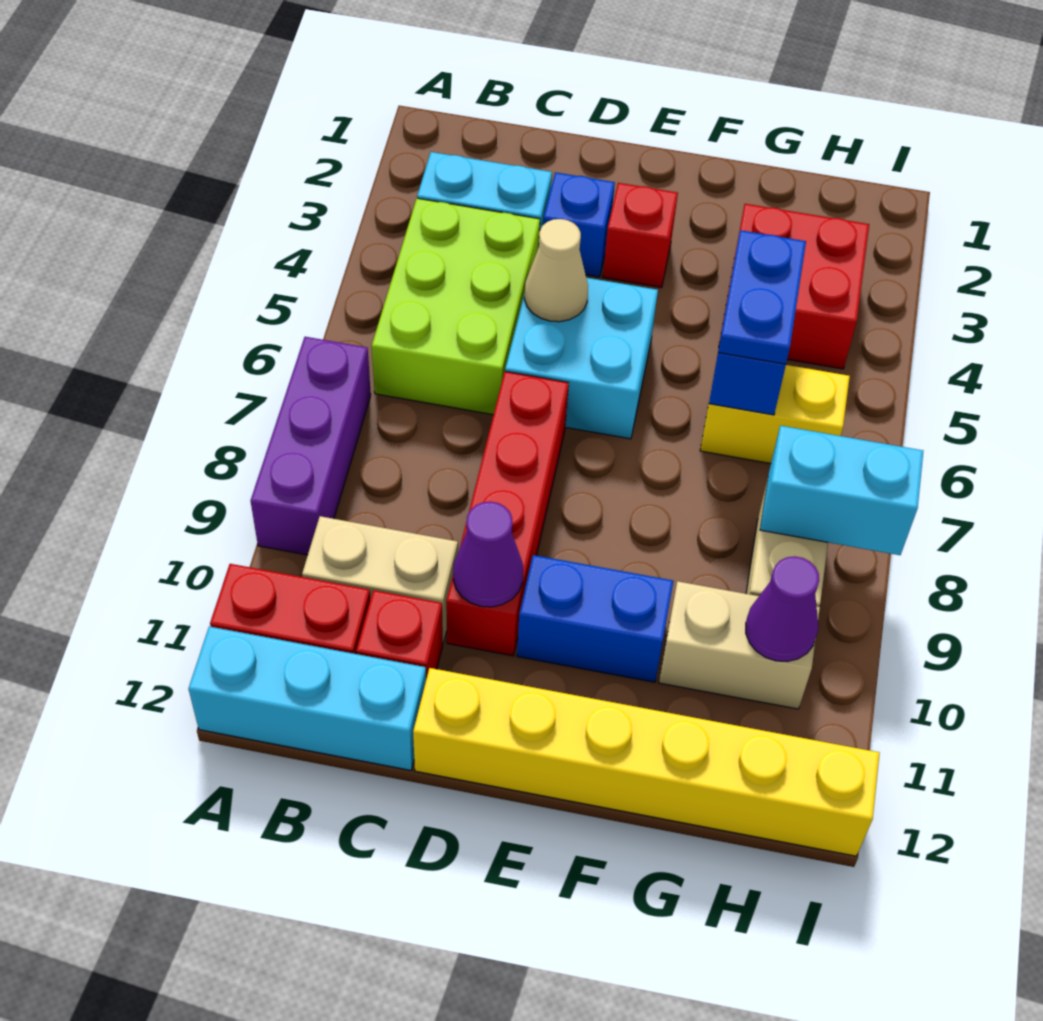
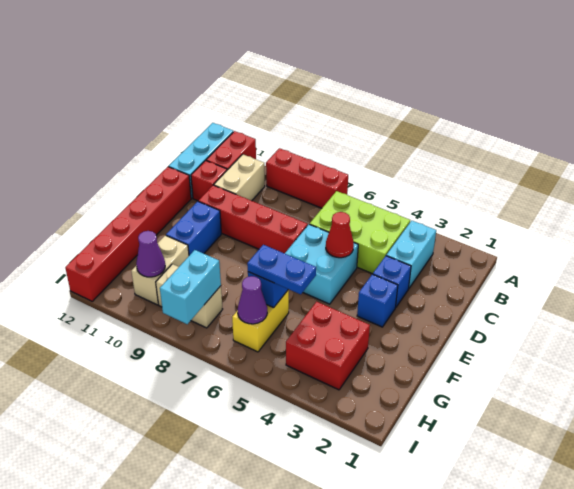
purple 1x3 brick [251,337,371,555] -> red 1x3 brick [266,148,348,208]
tan 1x1 cone [524,219,588,322] -> red 1x1 cone [326,212,354,258]
purple 1x1 cone [453,502,523,607] -> purple 1x1 cone moved to [238,276,267,324]
yellow 1x6 brick [413,668,880,856] -> red 1x6 brick [65,167,191,301]
red 1x1 brick [603,183,678,288] -> blue 1x1 brick [357,274,398,327]

